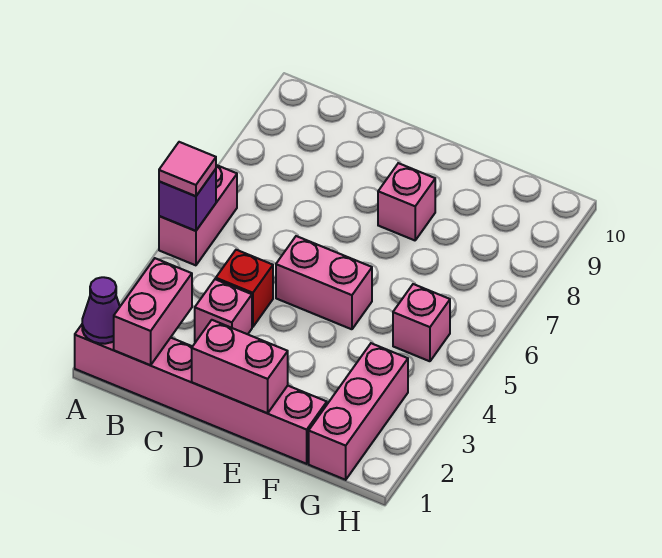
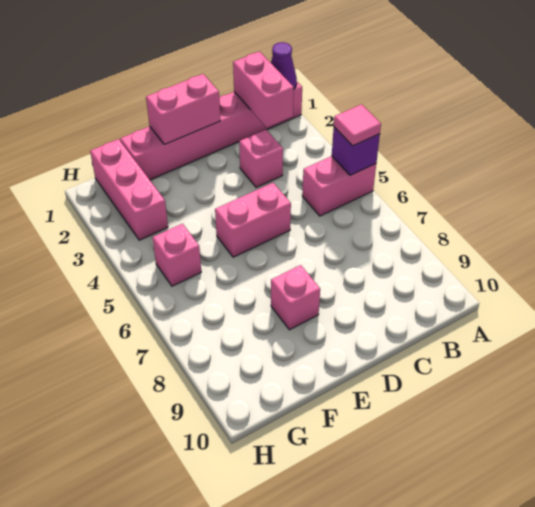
pink 1x2 brick [159,165,237,265] -> pink 1x2 brick turned to [302,156,376,216]
red 1x1 brick [216,250,273,327] -> none

